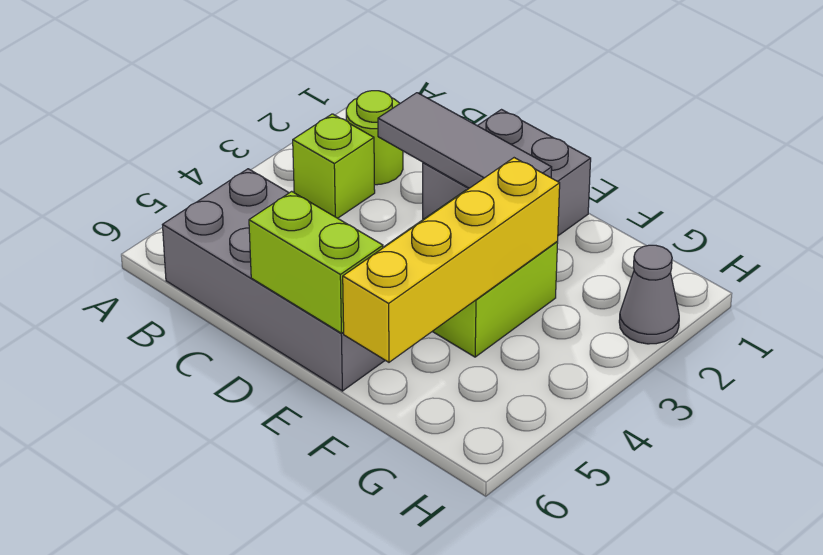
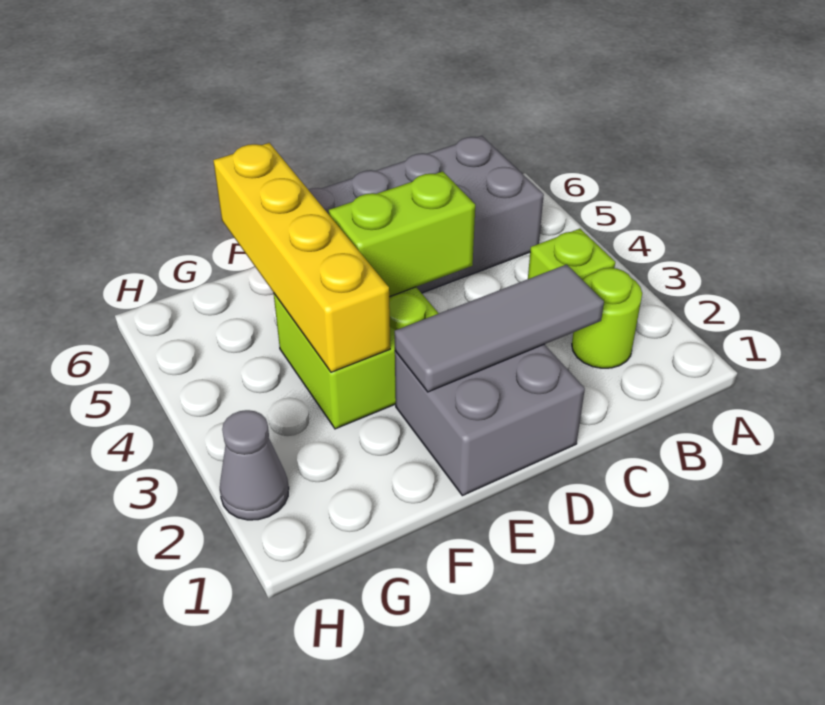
lime 1x2 brick [249,191,383,333] -> lime 1x2 brick moved to [329,171,475,297]

